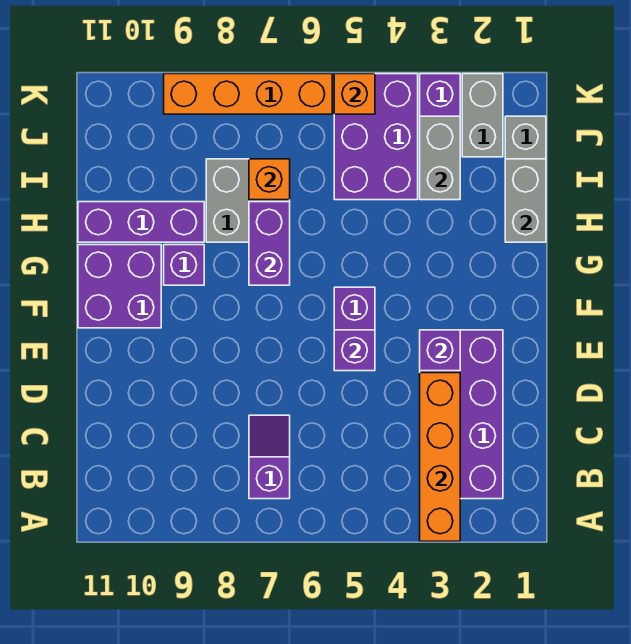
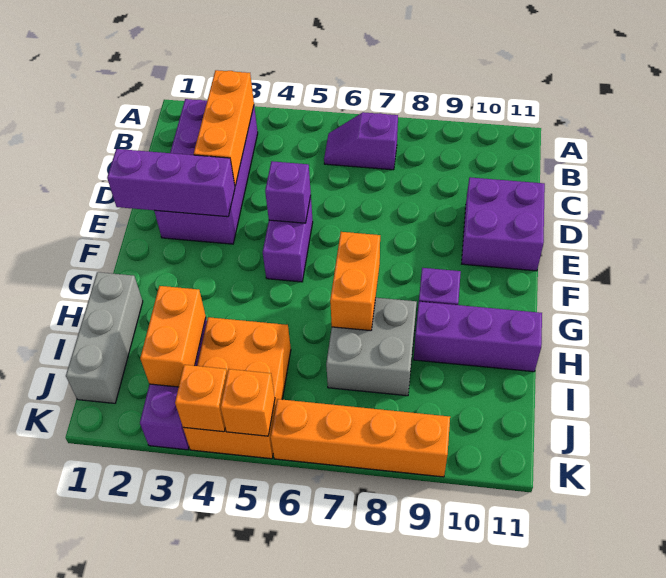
orange 1x4 brick [420,373,460,541] -> orange 1x3 brick [194,70,254,186]
purple 1x2 slope [249,415,290,499] -> purple 1x2 slope turned to [324,112,398,170]
purple 1x1 brick [420,330,460,371] -> purple 1x3 brick [107,149,235,217]
purple 2x2 brick [78,245,161,328] -> purple 2x2 brick moved to [462,177,545,271]
purple 1x2 brick [249,202,290,285] -> orange 1x2 brick [330,232,380,331]
grey 1x2 brick [505,159,546,242] -> none
grey 1x2 brick [420,116,460,200] -> orange 1x2 brick [140,286,206,387]
purple 2x3 brick [334,74,418,200] -> orange 2x3 brick [183,317,291,459]
orange 1x1 brick [249,159,290,200] -> orange 1x1 brick moved to [175,365,227,432]
grey 1x2 brick [462,74,503,157] -> none

